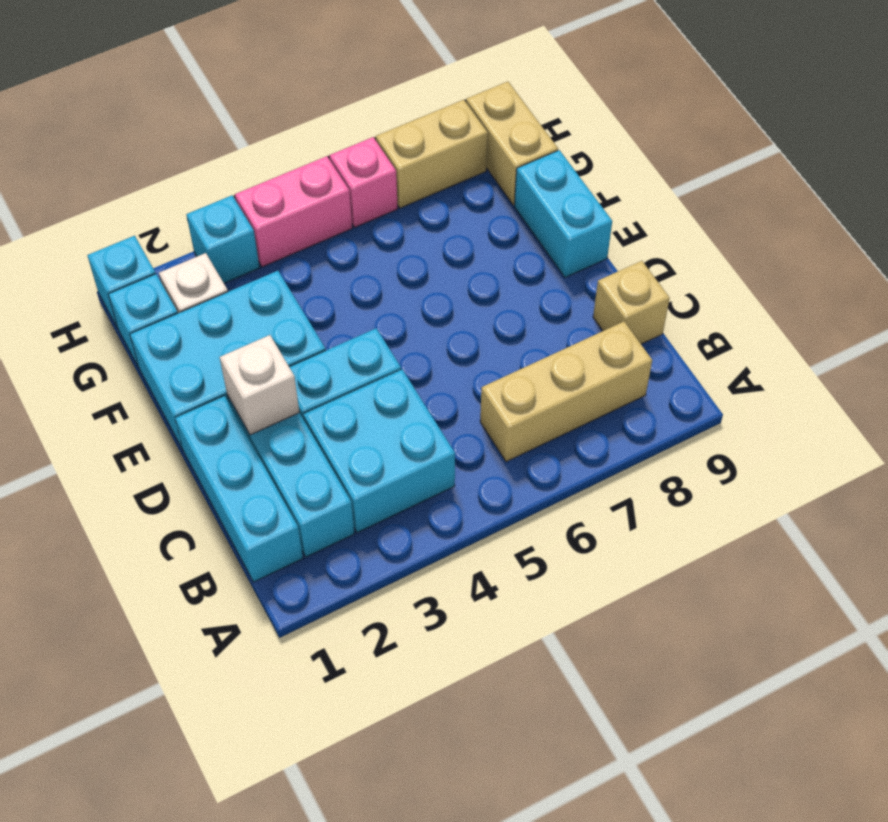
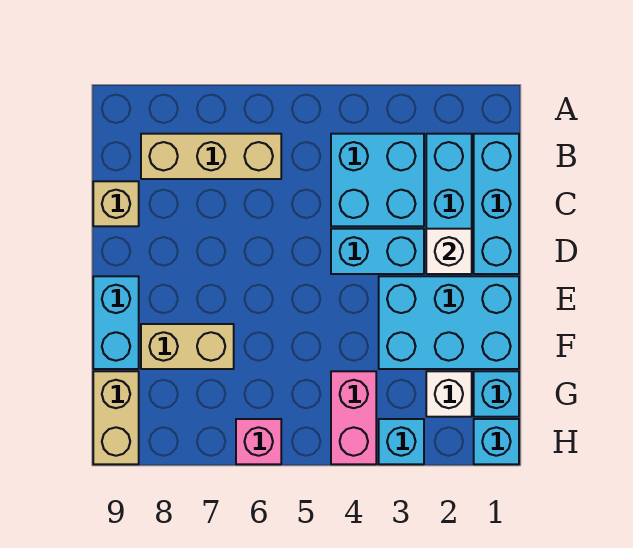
pink 1x2 brick [235,156,352,267] -> pink 1x2 brick turned to [331,371,376,464]
tan 1x2 brick [376,100,488,208] -> tan 1x2 brick moved to [141,324,234,369]

